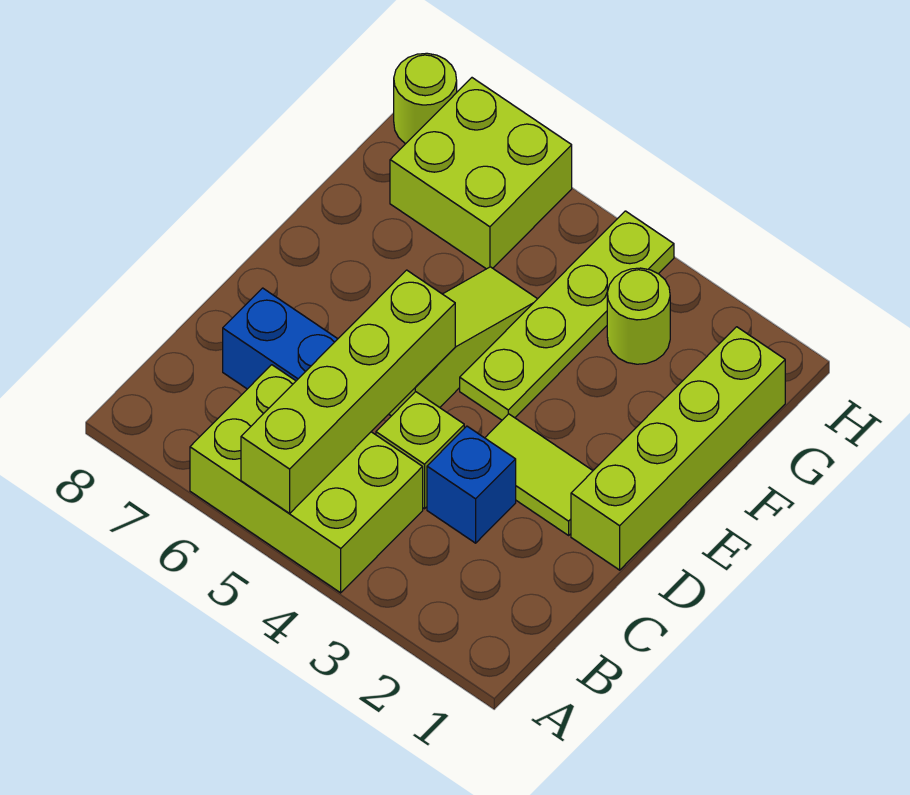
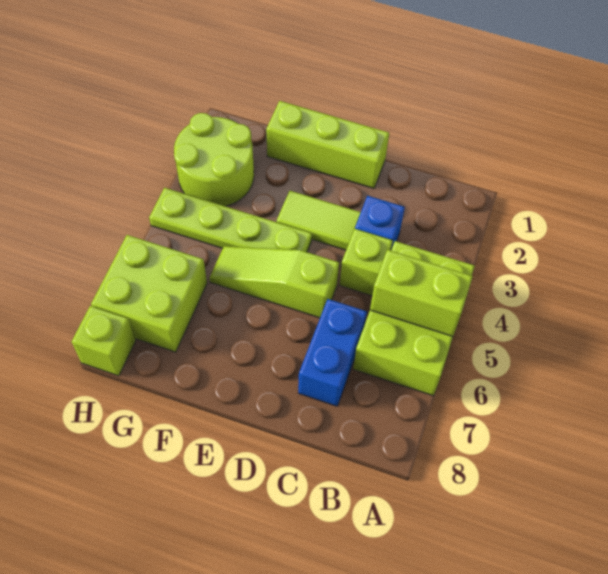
lime 1x4 brick [241,270,455,514] -> lime 1x2 brick [370,250,473,336]
lime 1x4 brick [571,327,785,570] -> lime 1x3 brick [266,101,389,188]
lime 1x2 tile [485,414,593,535] -> lime 1x2 tile turned to [277,191,361,250]
lime 1x1 round brick [607,268,670,364] -> lime 2x2 round brick [174,113,254,206]
lime 1x1 round brick [394,53,457,144] -> lime 1x1 brick [72,306,136,376]

